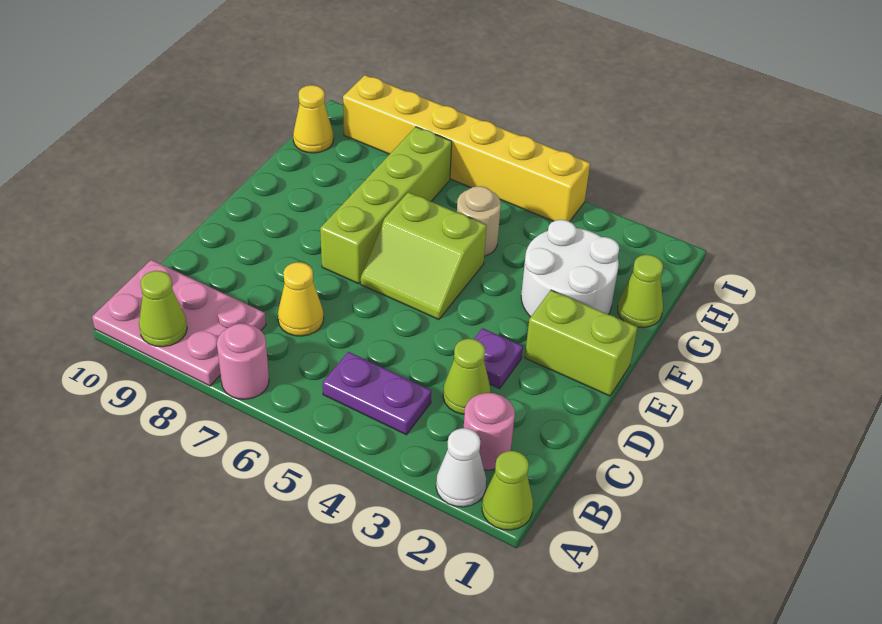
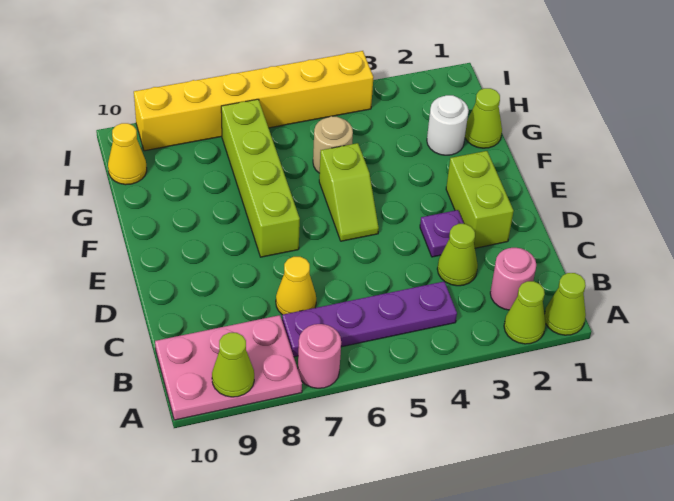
white 1x1 cone [436,428,486,507] -> lime 1x1 cone [504,281,546,344]
purple 1x2 plate [323,352,431,435] -> purple 1x4 plate [282,281,457,357]
lime 1x2 brick [525,290,637,396] -> lime 1x2 brick turned to [446,151,514,248]
lime 2x2 slope [361,192,487,319] -> lime 1x2 slope [319,143,379,241]
white 2x2 round brick [521,220,619,317] -> white 1x1 round brick [427,95,469,155]

